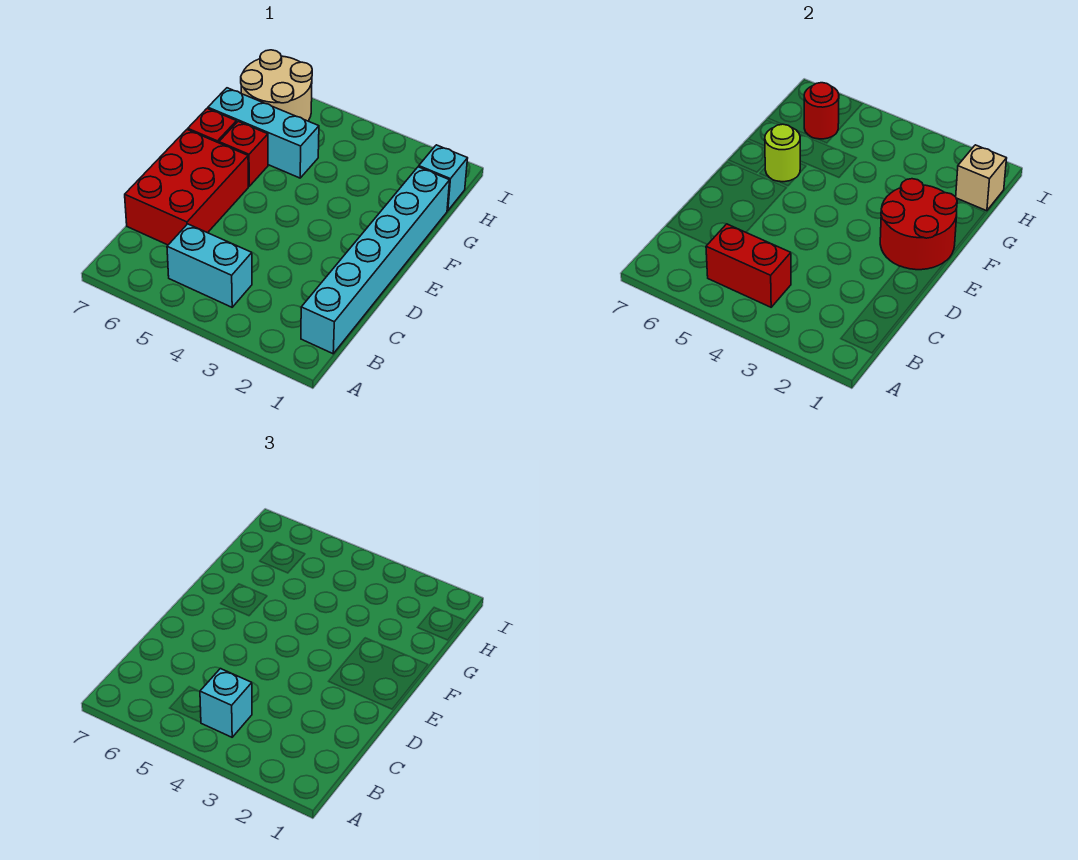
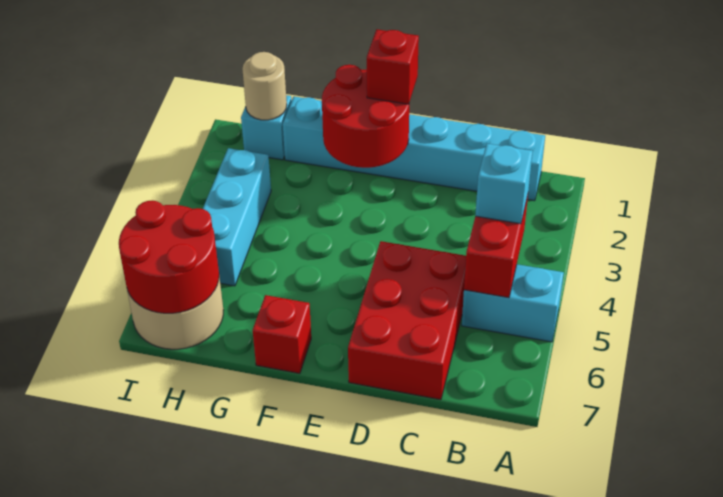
cyan 1x2 brick [167,224,252,307] -> cyan 1x2 brick turned to [462,264,564,342]
red 2x3 brick [125,130,248,245] -> red 2x3 brick turned to [348,241,466,400]
red 1x1 brick [219,121,268,186] -> red 1x1 brick moved to [367,29,419,104]
lime 1x1 round brick [765,124,800,182] -> none
cyan 1x3 brick [208,88,319,178] -> cyan 1x3 brick moved to [203,148,271,286]
tan 1x1 brick [956,145,1007,211] -> tan 1x1 round brick [242,52,287,120]
red 1x1 round brick [804,83,839,139] -> red 2x2 round brick [119,201,219,313]

